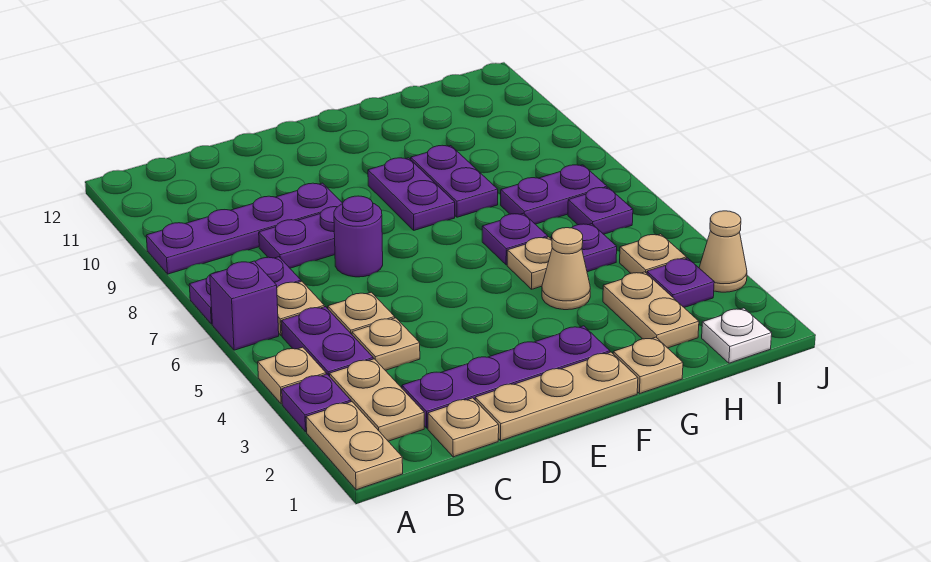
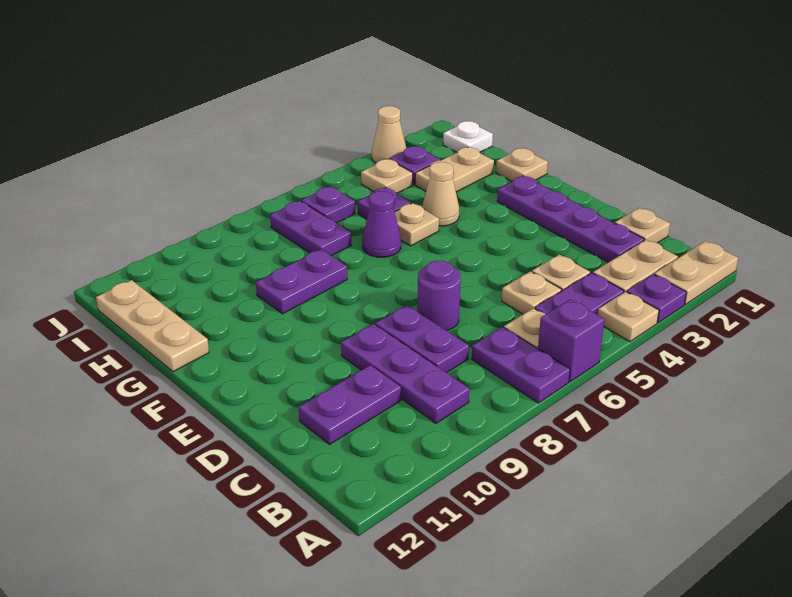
purple 1x4 plate [146,183,343,274] -> purple 1x3 plate [341,324,469,423]
tan 1x3 plate [475,352,638,441] -> tan 1x3 plate moved to [96,280,209,372]
purple 1x2 plate [368,158,455,230] -> purple 1x2 plate moved to [299,365,401,444]
purple 1x1 plate [482,213,548,265] -> purple 1x1 cone [362,191,401,257]

